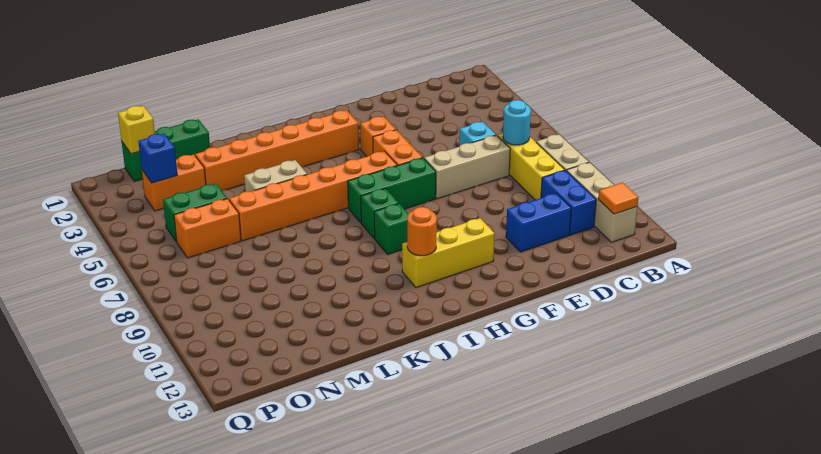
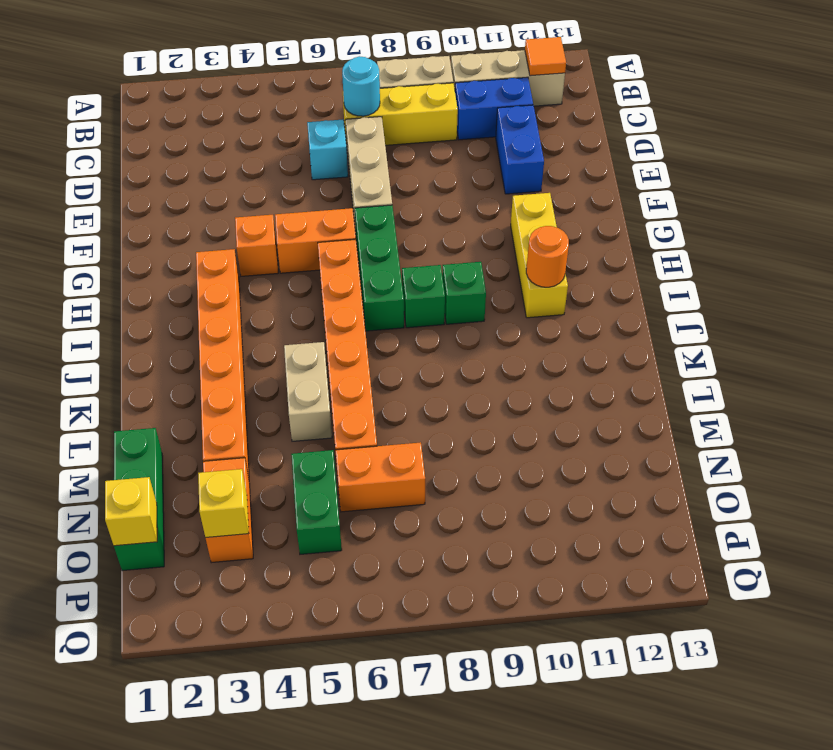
orange 1x2 brick [174,199,241,258] -> orange 1x2 brick turned to [335,442,425,512]
blue 1x1 brick [138,134,177,183] -> yellow 1x1 brick [198,469,249,538]

